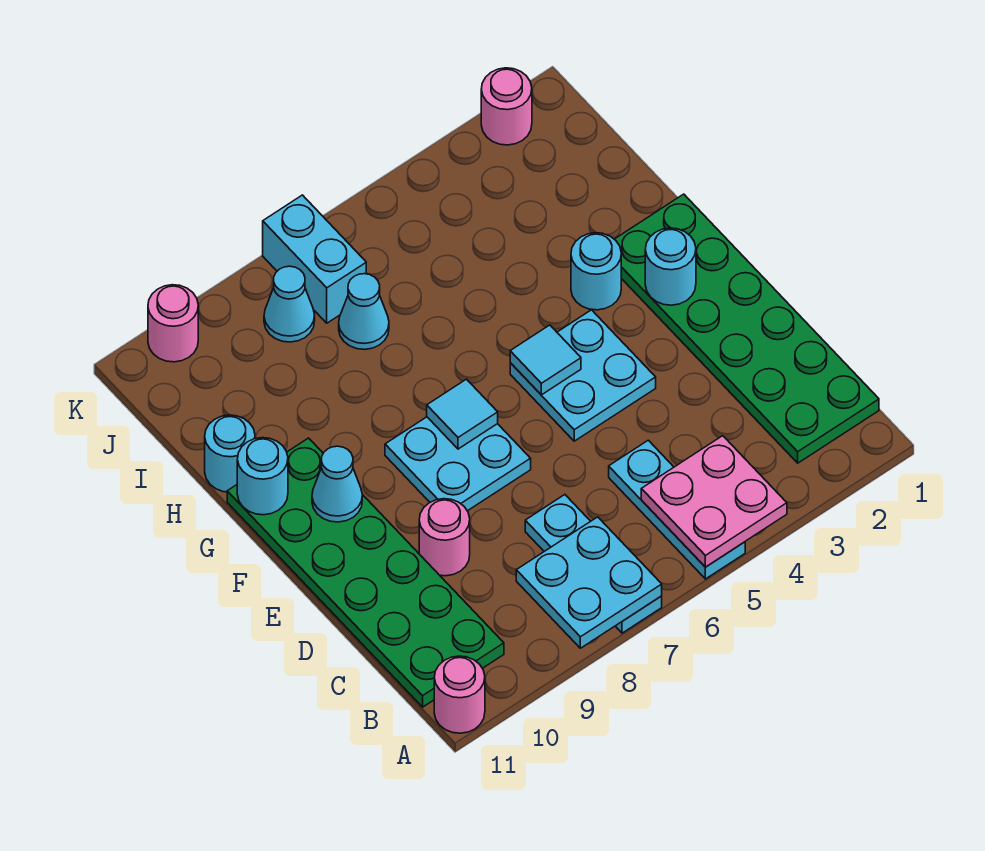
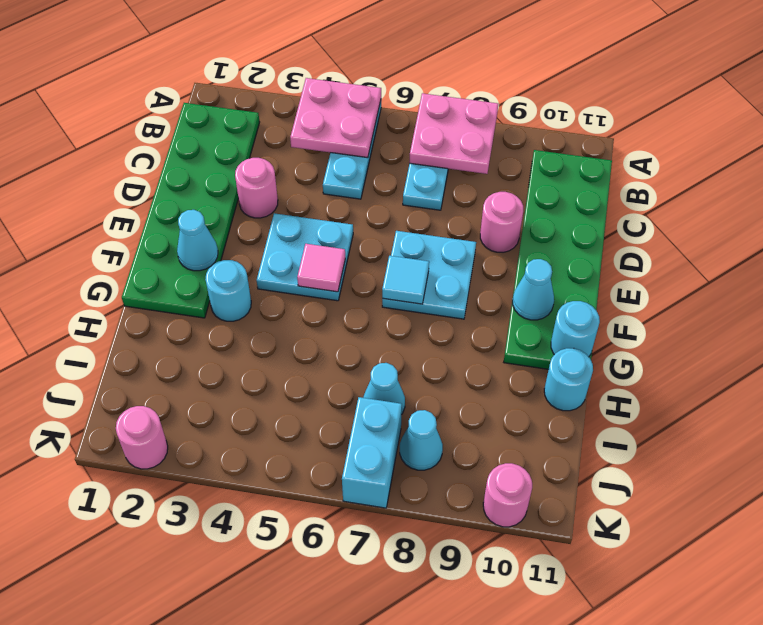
cyan 2x2 plate [516,517,662,648] -> pink 2x2 plate [409,93,498,174]
pink 1x1 round brick [434,656,485,733] -> pink 1x1 round brick moved to [235,158,278,218]
cyan 1x1 round brick [645,228,696,305] -> cyan 1x1 cone [177,210,218,271]
cyan 1x1 tile [510,325,581,395] -> pink 1x1 tile [297,244,345,292]

